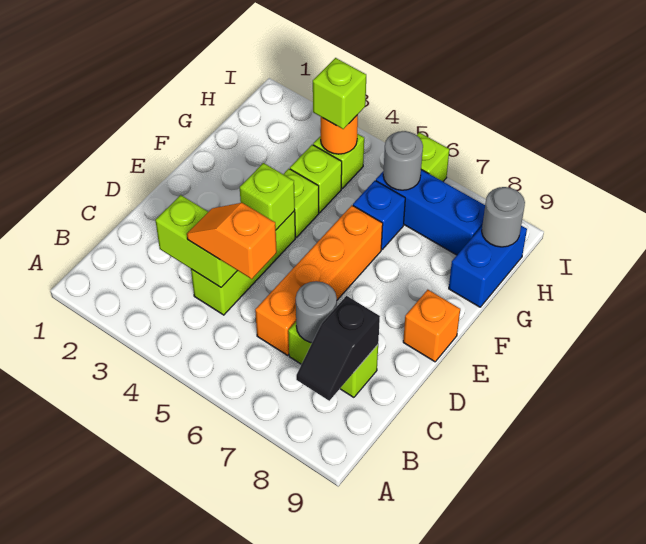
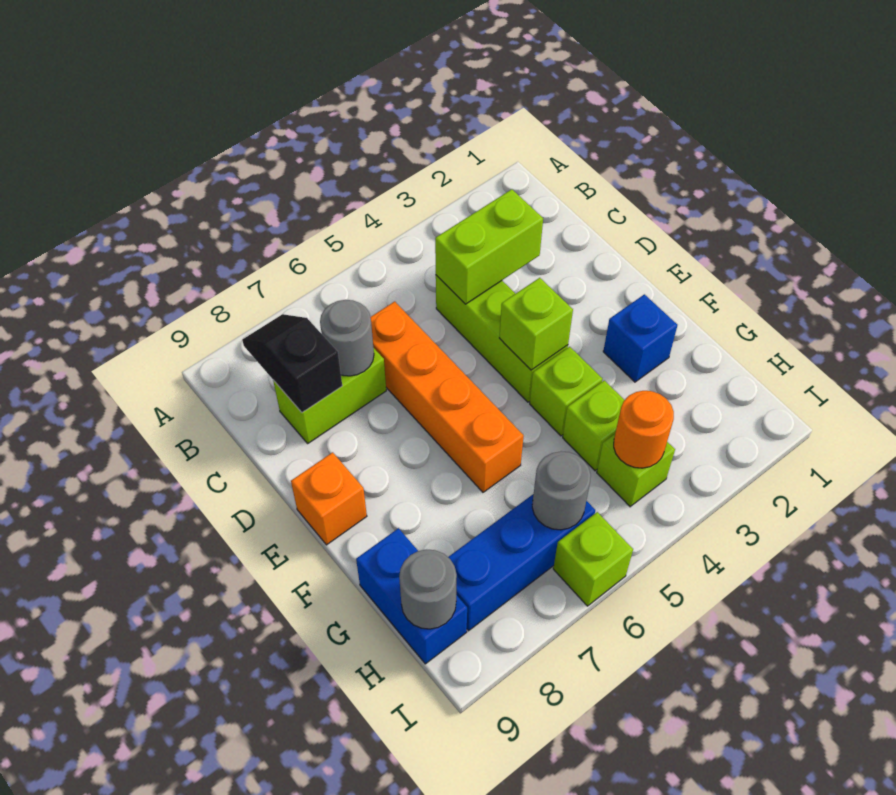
orange 1x2 slope [187,203,277,279] -> none
blue 1x1 brick [353,181,405,249] -> blue 1x1 brick moved to [603,294,677,382]
lime 1x1 brick [313,58,366,129] -> none

